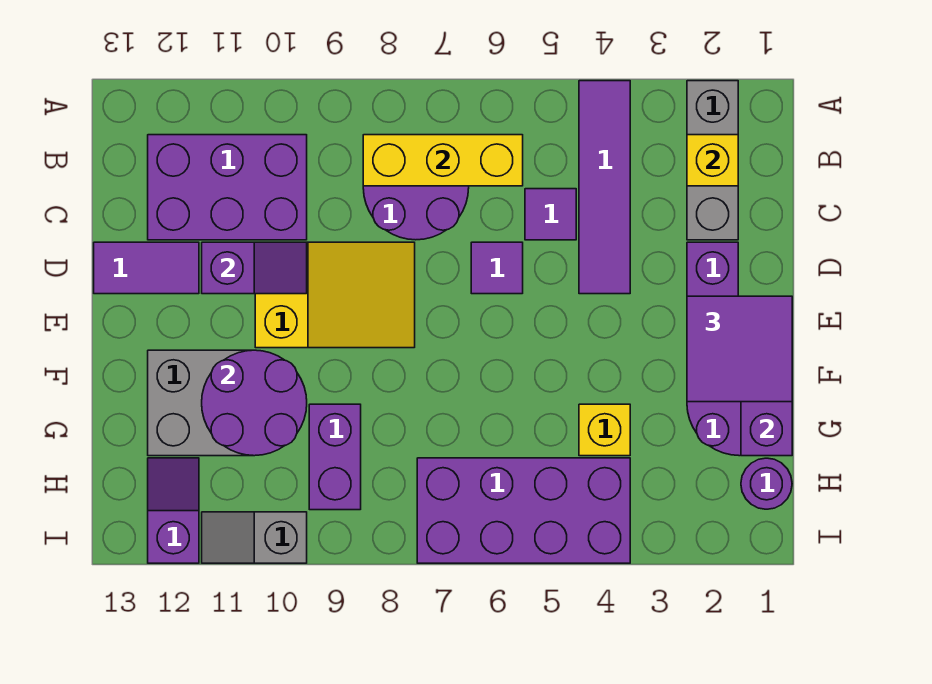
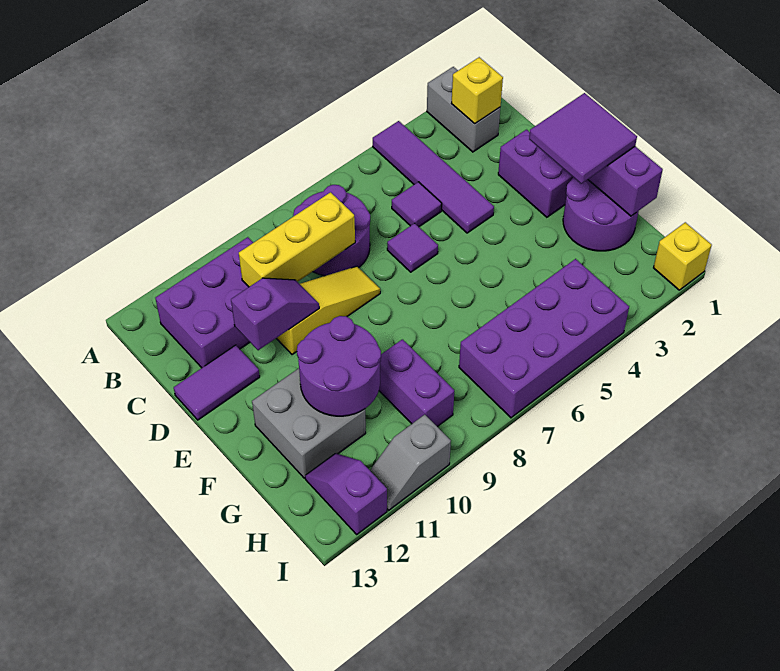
grey 1x3 brick [687,81,738,240] -> grey 1x2 brick [427,67,500,152]
yellow 1x3 brick [363,135,523,186] -> yellow 1x3 brick moved to [239,192,355,287]
yellow 2x3 slope [255,242,415,348] -> yellow 1x3 slope [276,266,380,355]
yellow 1x1 brick [579,404,630,456] -> yellow 1x1 brick moved to [654,222,712,290]
purple 1x1 round brick [741,458,792,509] -> none

